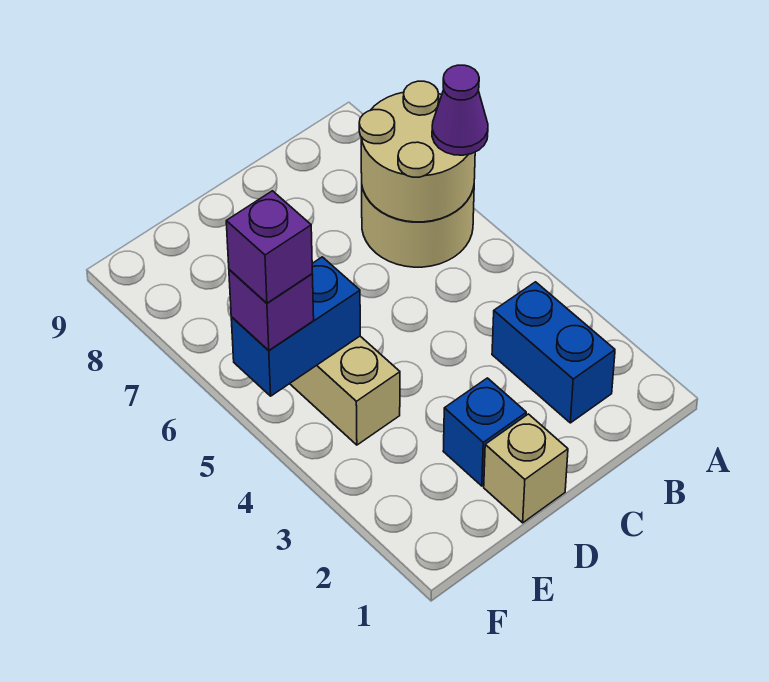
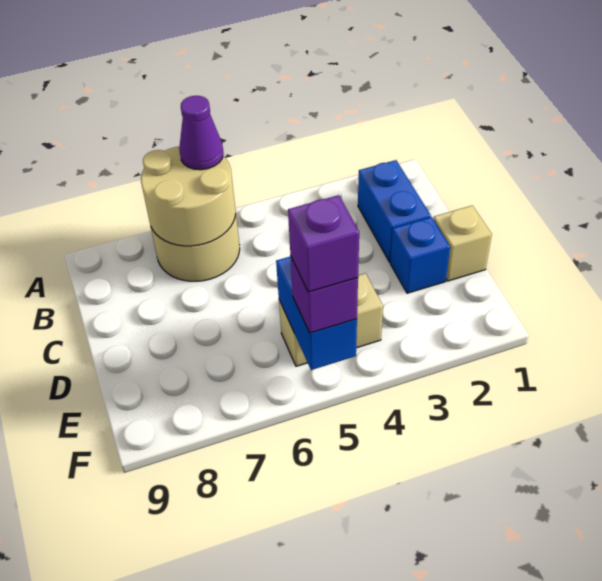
blue 1x2 brick [492,282,615,423] -> blue 1x2 brick turned to [358,160,431,262]

